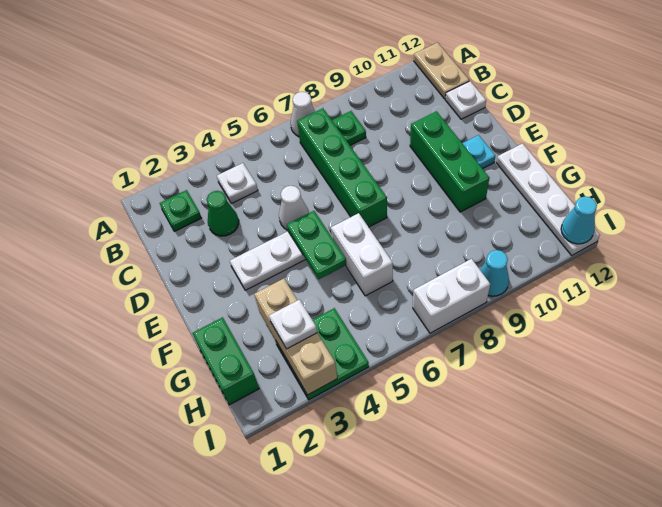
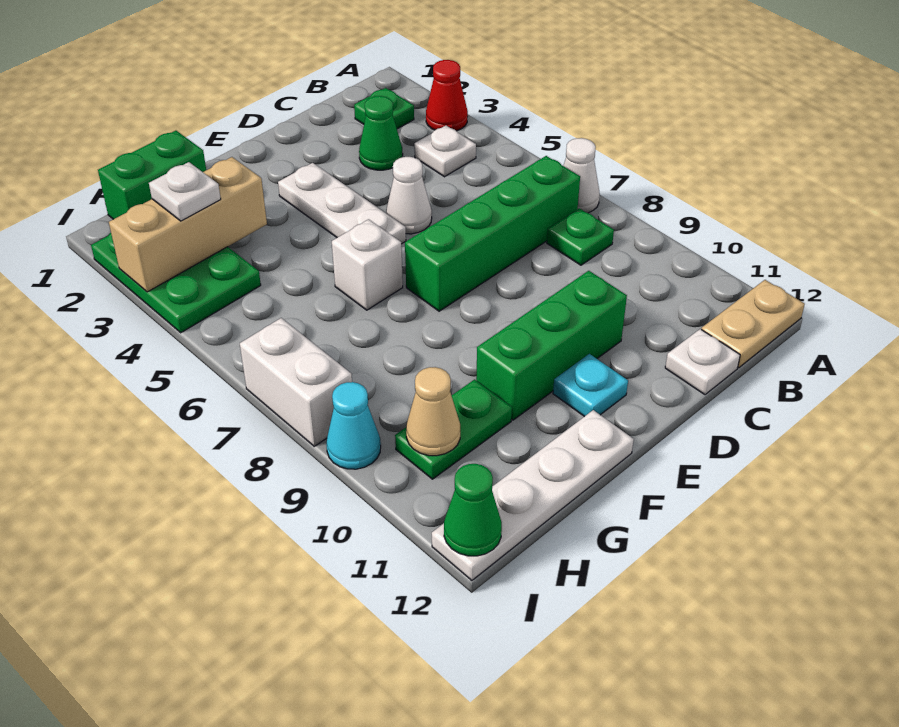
none -> red 1x1 cone [426,60,468,131]
green 1x2 plate [287,211,346,279] -> green 1x2 plate moved to [395,380,512,479]
white 1x2 brick [331,213,393,296] -> white 1x1 brick [332,219,403,310]
green 2x2 plate [276,308,369,400] -> green 2x3 plate [91,233,261,333]
none -> tan 1x1 cone [406,367,460,456]
cyan 1x1 cone [561,197,597,244] -> green 1x1 cone [444,464,502,556]

